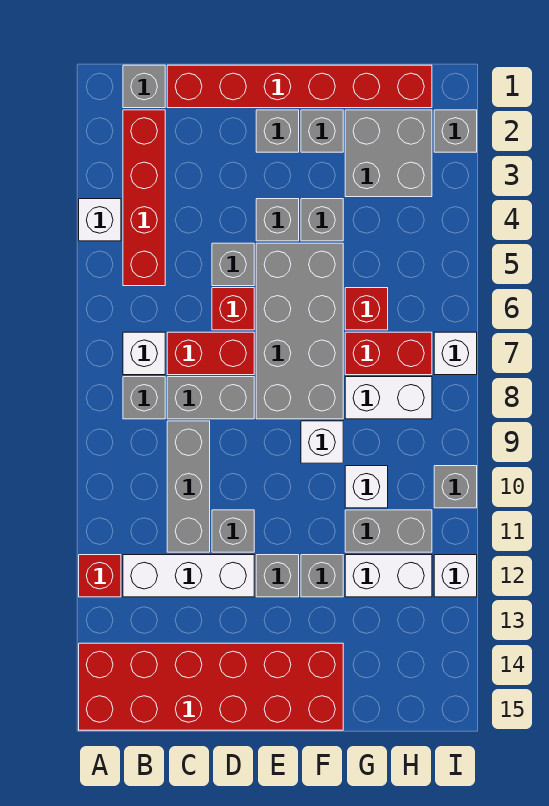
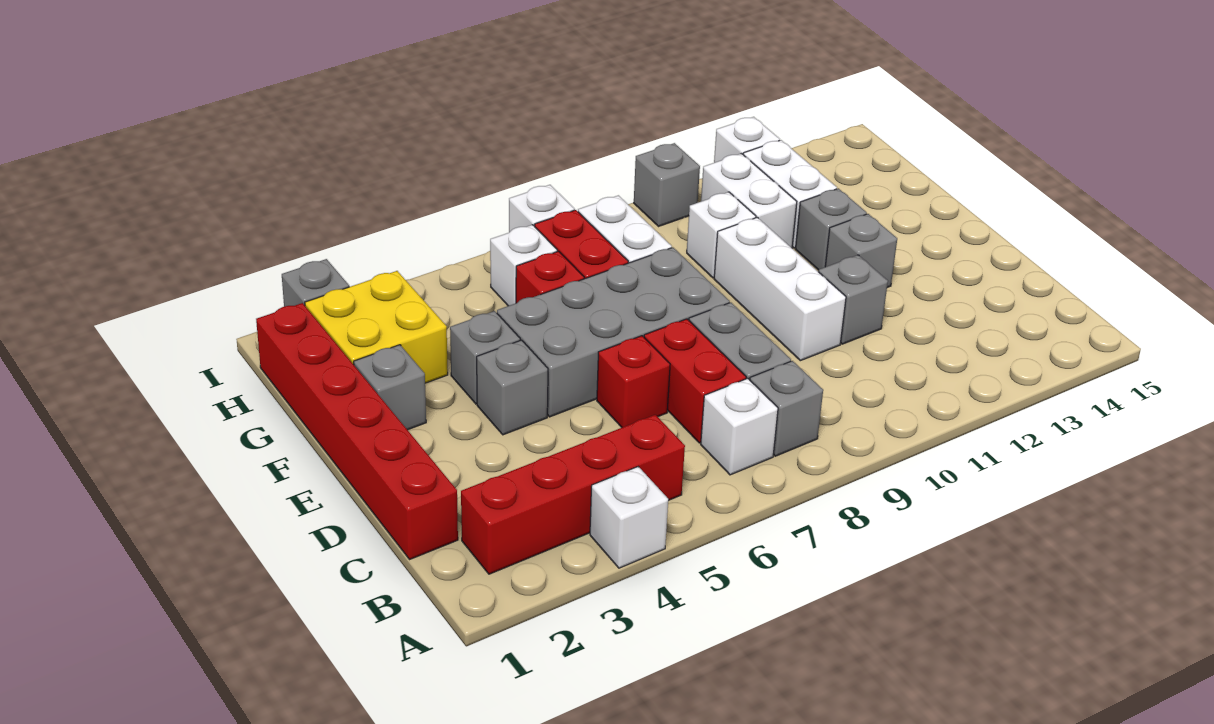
red 1x1 brick [79,555,121,597] -> none
red 2x6 brick [79,643,343,730] -> none
grey 1x1 brick [123,65,165,108] -> none
white 1x3 brick [123,555,254,597] -> white 1x3 brick moved to [714,217,846,361]
grey 1x3 brick [167,421,210,552] -> none
grey 1x1 brick [212,243,254,286] -> none
grey 1x1 brick [256,110,299,152] -> none
white 1x1 brick [301,421,343,463] -> white 1x1 brick moved to [490,225,557,306]
grey 2x2 brick [345,110,432,197] -> yellow 2x2 brick [305,271,448,383]
grey 1x2 brick [345,510,432,552] -> white 1x2 brick [701,154,797,248]

